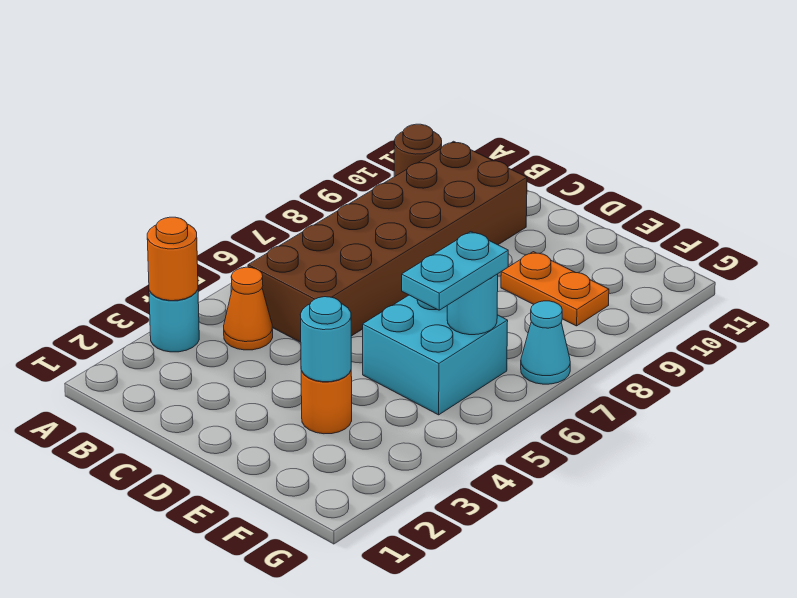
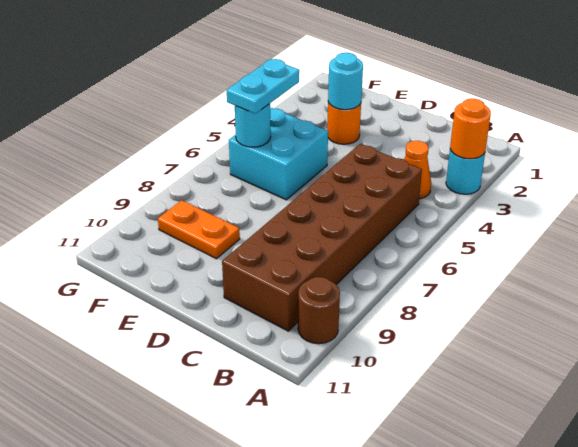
cyan 1x1 cone [521,301,570,384] -> none

